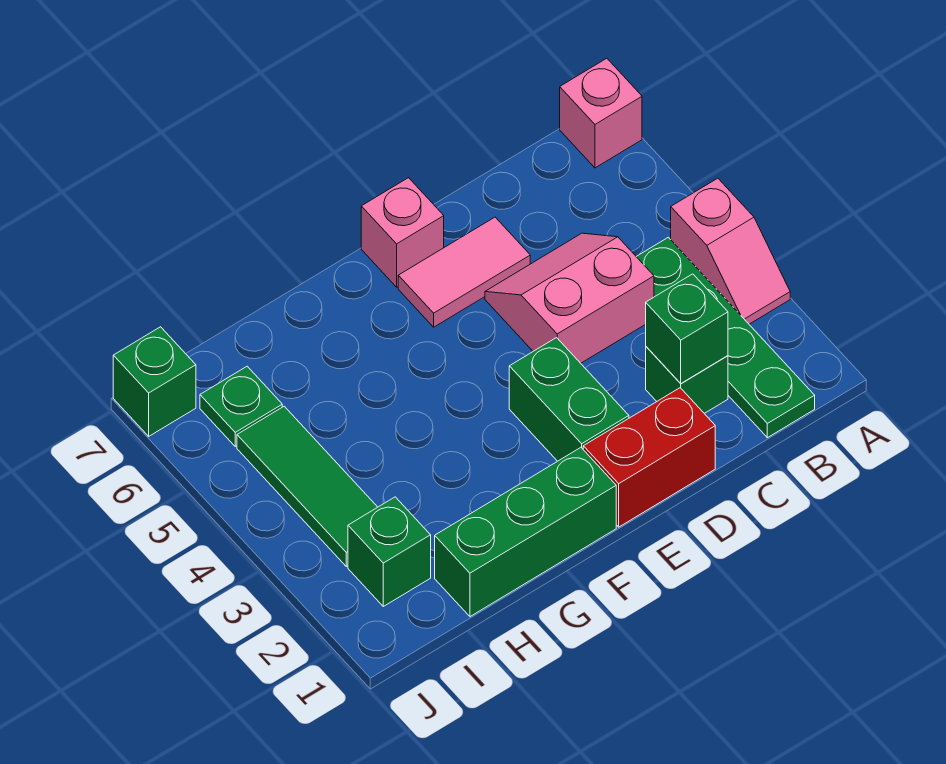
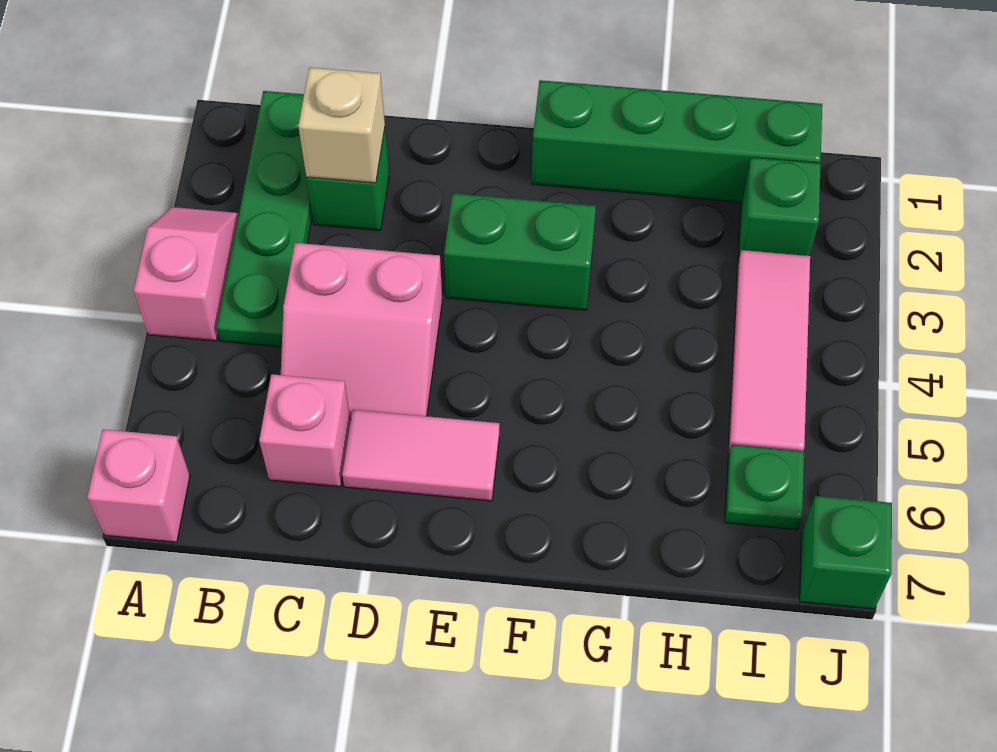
green 1x1 brick [646,274,728,384] -> tan 1x1 brick [298,67,385,183]
red 1x2 brick [583,388,715,527] -> none
green 1x2 brick [509,338,629,461] -> green 1x2 brick turned to [444,193,596,310]
pink 1x1 brick [361,178,444,287] -> pink 1x1 brick moved to [259,374,351,487]
green 1x3 brick [435,448,616,617] -> green 1x4 brick [532,80,822,202]
green 1x3 tile [237,406,377,566] -> pink 1x3 tile [728,250,810,454]

